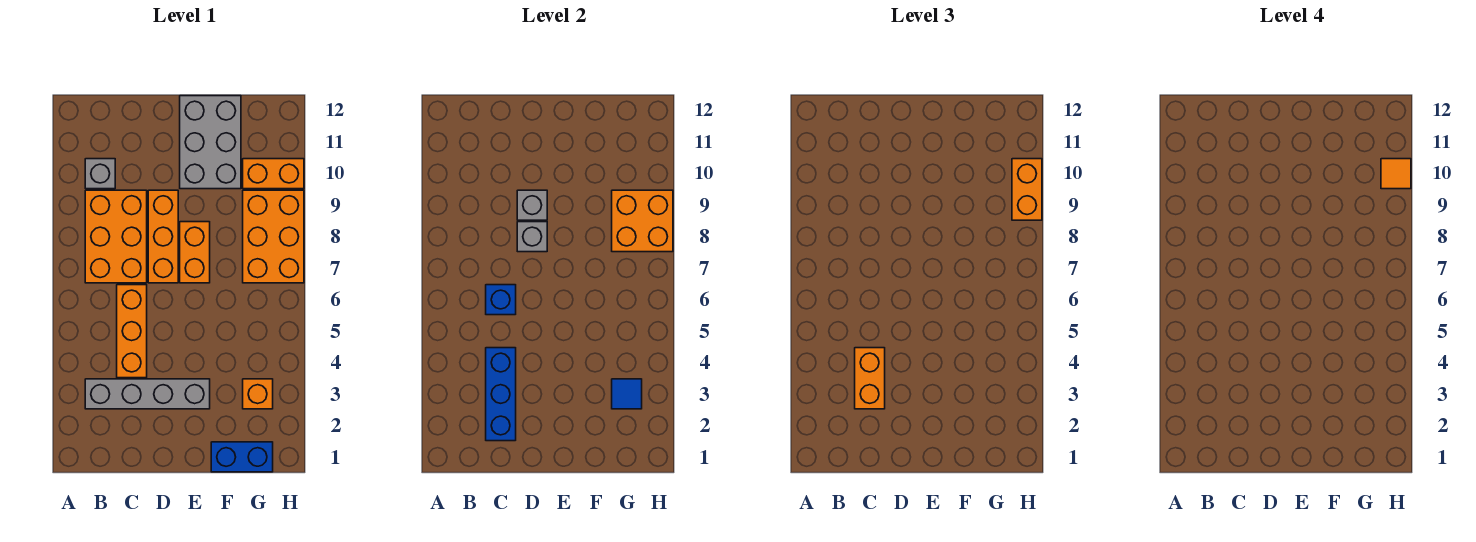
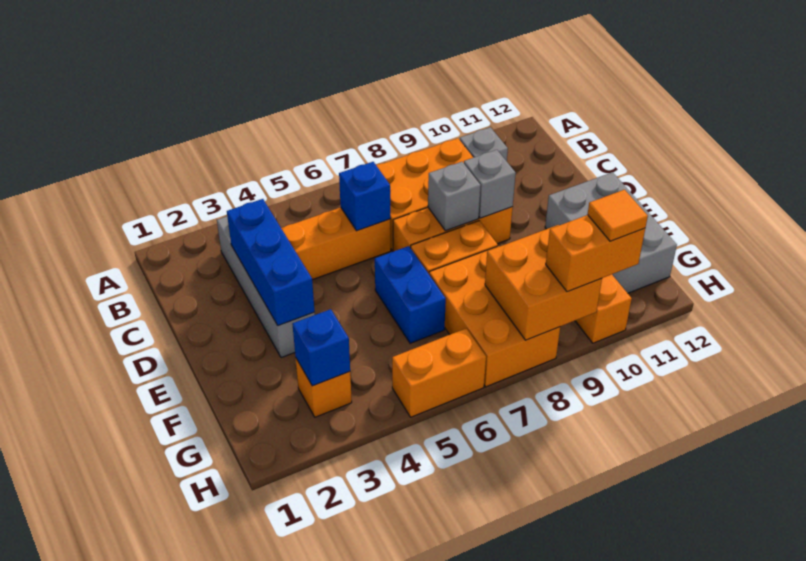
blue 1x3 brick [486,348,516,441] -> blue 1x3 brick turned to [227,199,315,326]
orange 1x2 brick [855,348,885,409] -> orange 1x2 brick moved to [392,328,486,417]
grey 2x3 brick [180,96,241,189] -> grey 2x3 brick turned to [545,172,677,293]
blue 1x2 brick [211,442,273,472] -> blue 1x2 brick moved to [375,246,446,343]
blue 1x1 tile [612,379,642,409] -> blue 1x1 brick [292,309,350,386]
orange 2x3 brick [243,190,304,283] -> orange 2x3 brick turned to [429,246,560,387]

